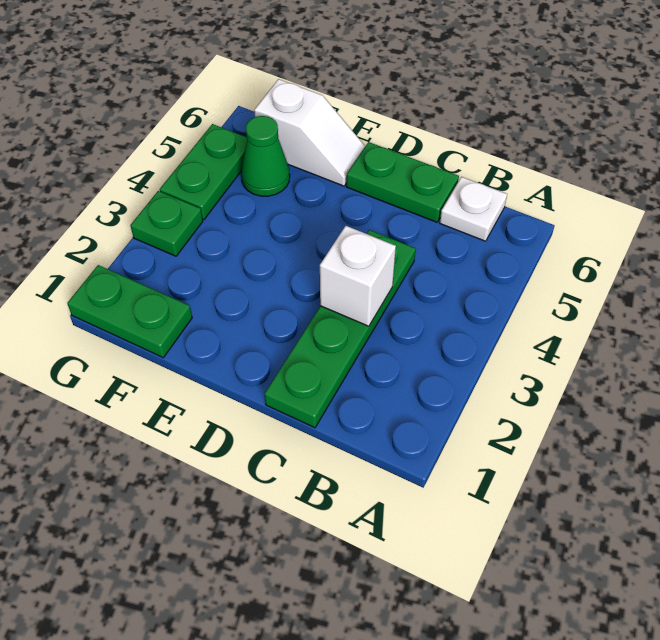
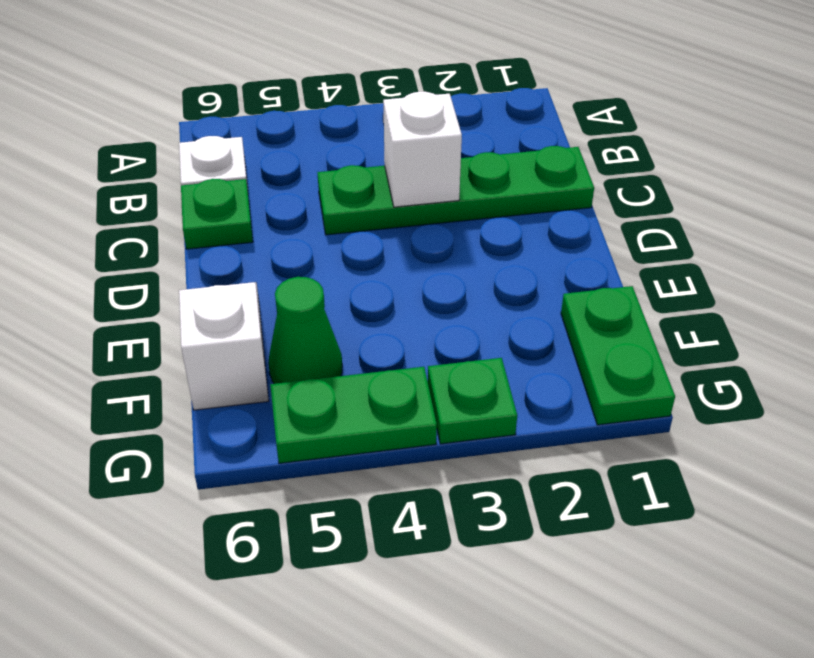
green 1x2 plate [346,142,459,222] -> green 1x1 plate [181,179,253,249]

